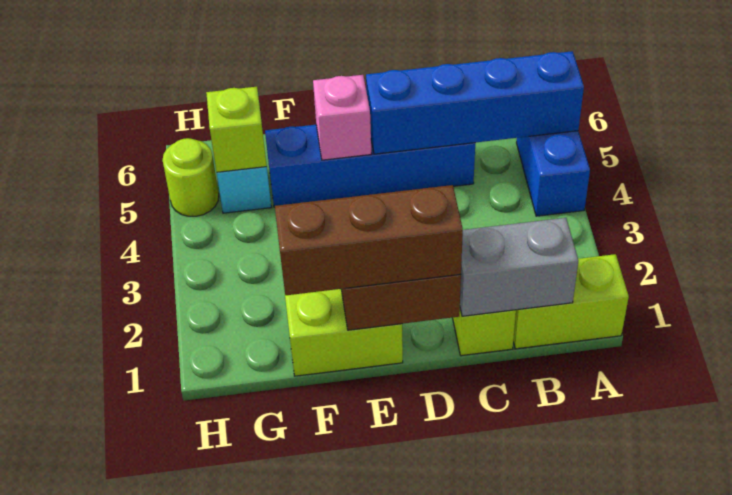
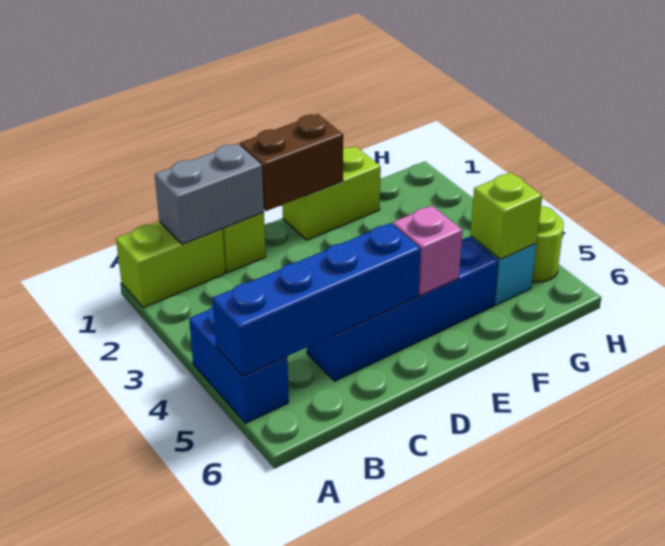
brown 1x3 brick [275,185,463,295] -> none

